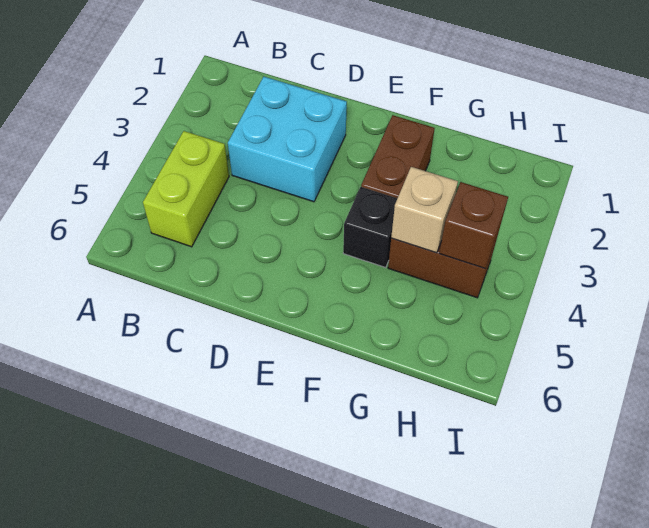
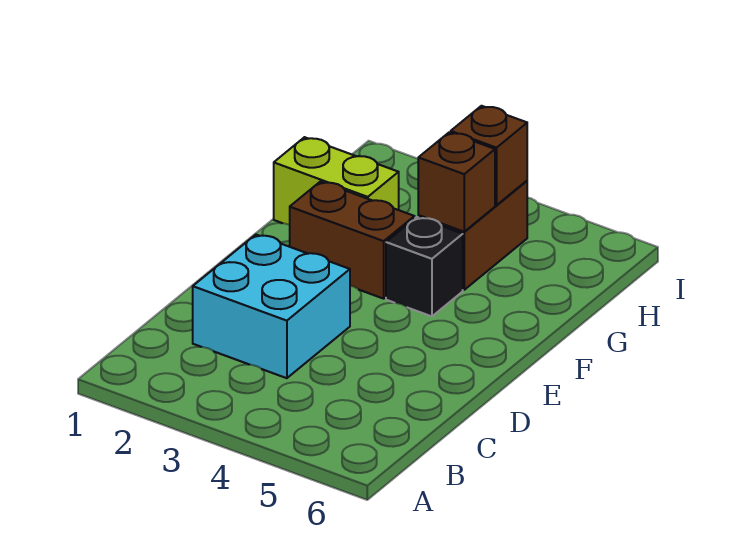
lime 1x2 brick [143,131,229,247] -> lime 1x2 brick moved to [274,137,399,225]
tan 1x1 brick [391,167,458,253] -> brown 1x1 brick [418,132,495,232]

